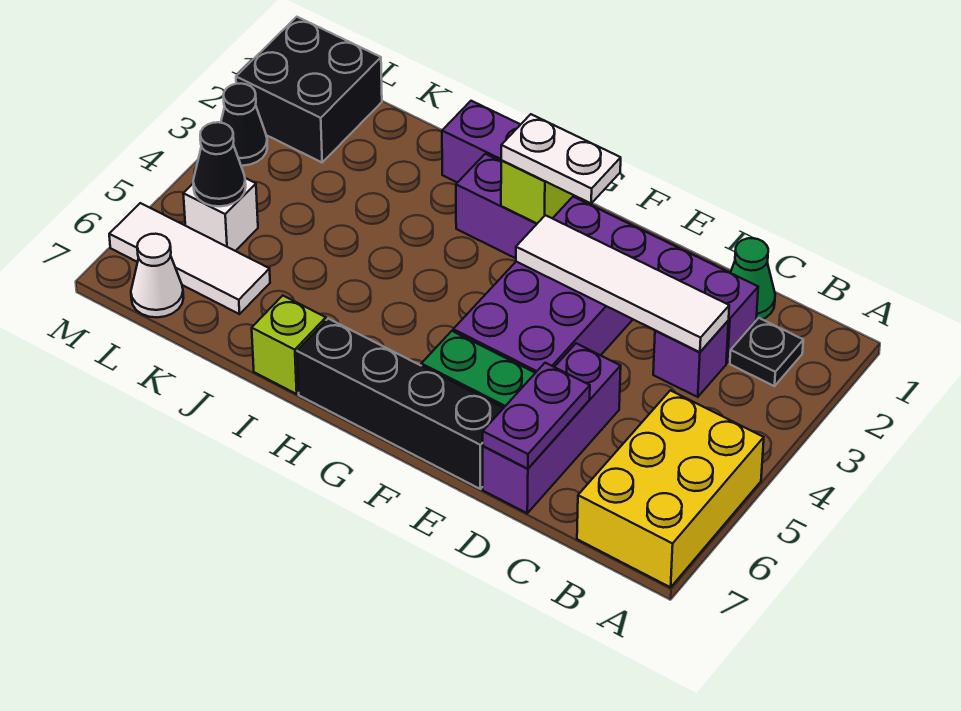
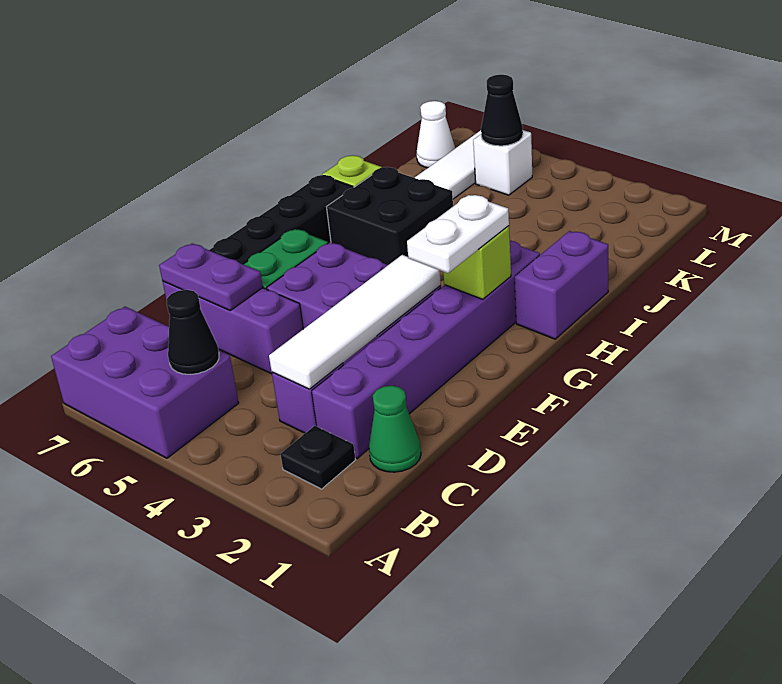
yellow 2x3 brick [577,390,764,587] -> purple 2x3 brick [51,307,239,458]
black 2x2 brick [236,17,382,162] -> black 2x2 brick moved to [327,167,453,265]
black 1x1 cone [221,84,267,166] -> black 1x1 cone moved to [167,290,219,374]

